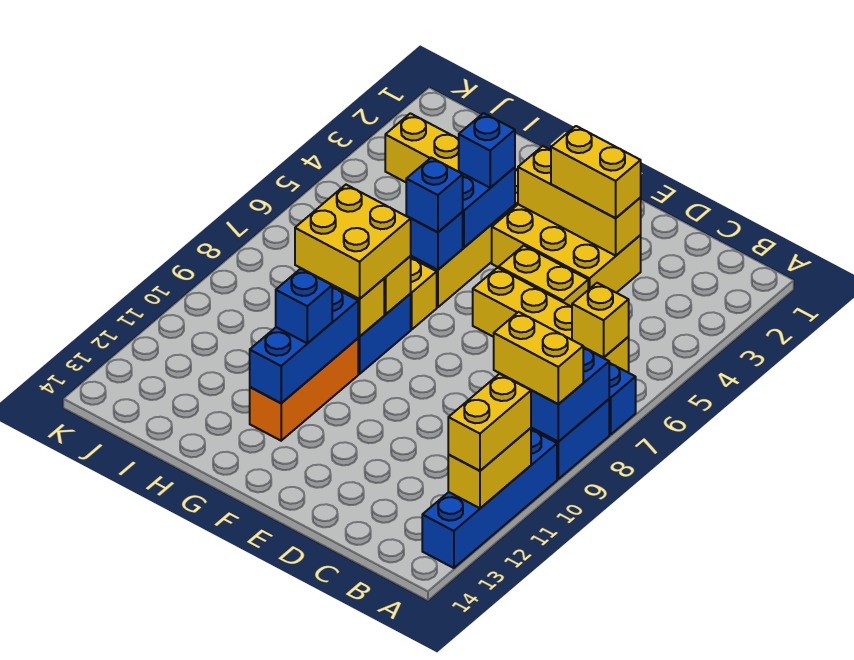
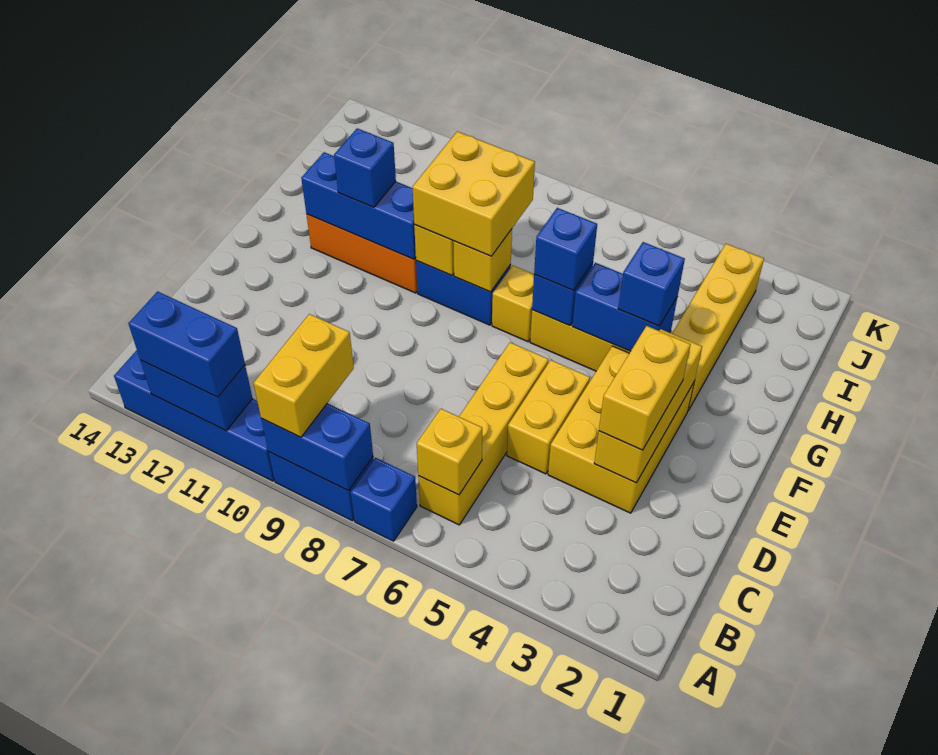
yellow 1x2 brick [448,428,531,508] -> blue 1x2 brick [140,360,253,431]
yellow 1x2 brick [448,374,531,471] -> blue 1x2 brick [129,291,245,397]

